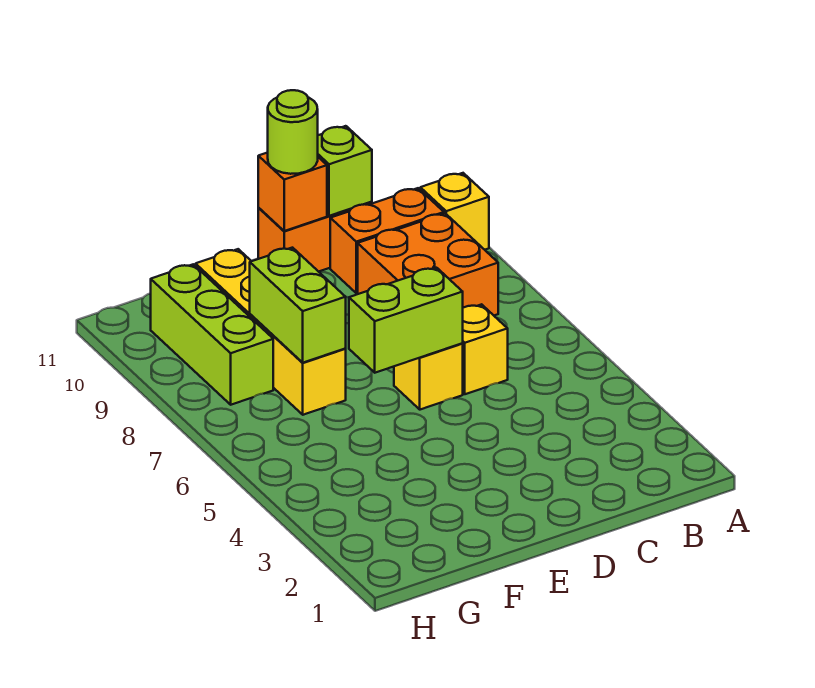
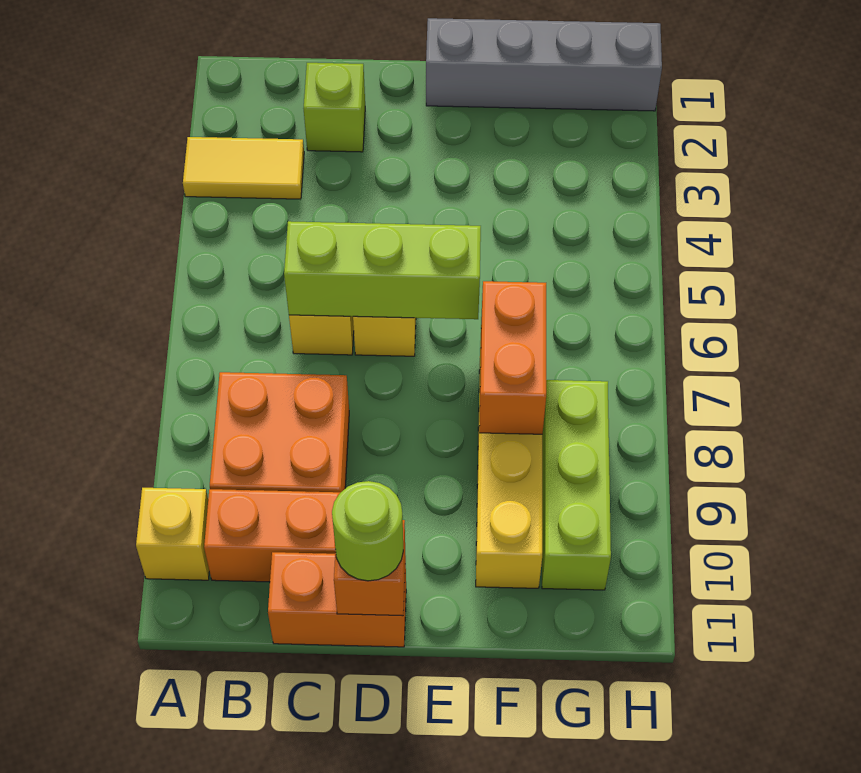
none -> yellow 1x2 tile [183,137,304,199]
lime 1x1 brick [318,126,372,216] -> lime 1x1 brick moved to [304,63,365,152]
lime 1x2 brick [349,268,463,373] -> lime 1x3 brick [284,221,481,319]
none -> grey 1x4 brick [426,18,662,111]
lime 1x2 brick [250,248,346,363] -> orange 1x2 brick [479,281,546,434]

